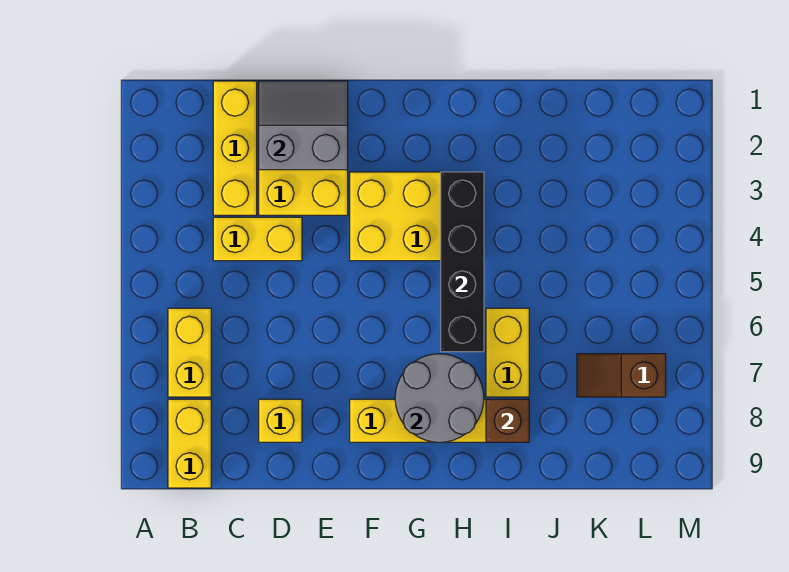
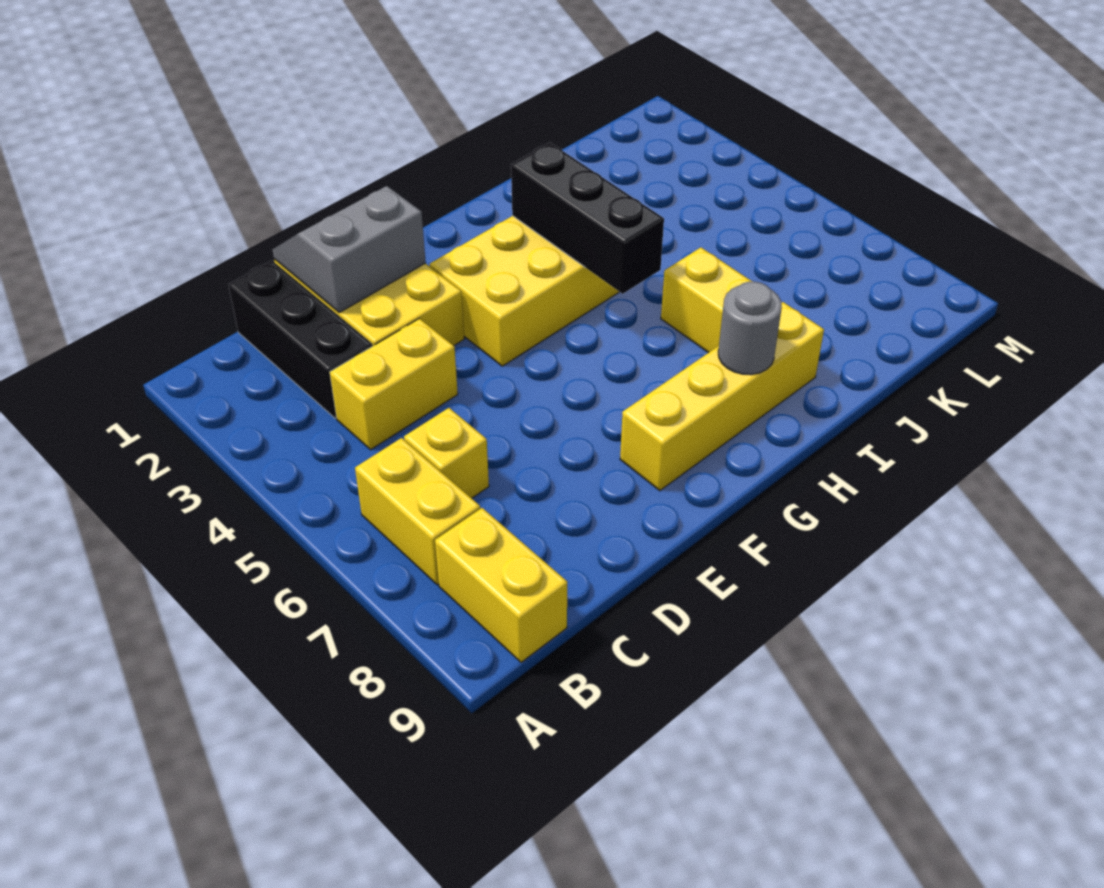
yellow 1x3 brick [213,81,257,215] -> black 1x3 brick [228,261,373,418]
yellow 1x1 brick [259,399,302,442] -> yellow 1x1 brick moved to [404,408,489,498]
grey 2x2 round brick [395,354,484,442] -> grey 1x1 round brick [718,281,782,375]
black 1x4 brick [441,172,484,352] -> black 1x3 brick [511,143,664,294]
brown 1x1 brick [486,399,529,442] -> none
brown 1x2 slope [577,354,666,397] -> none

